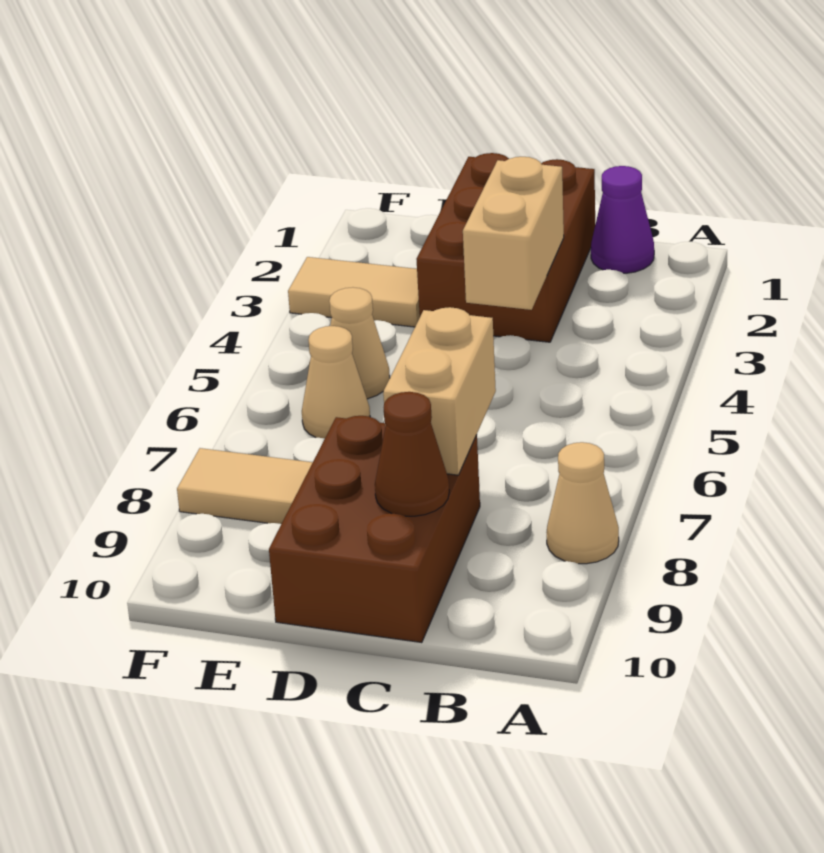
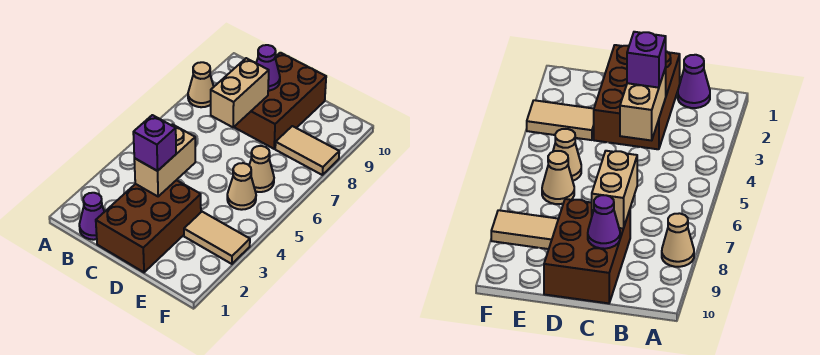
none -> purple 1x1 brick [133,115,176,171]
brown 1x1 cone [375,392,449,516] -> purple 1x1 cone [256,45,280,91]

